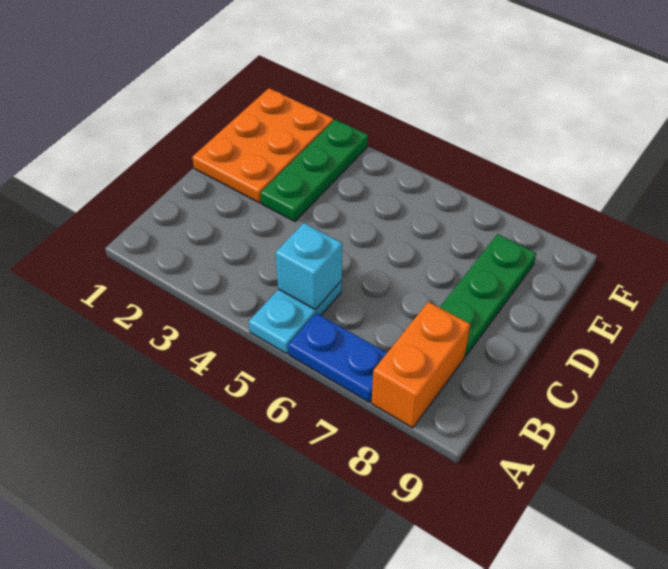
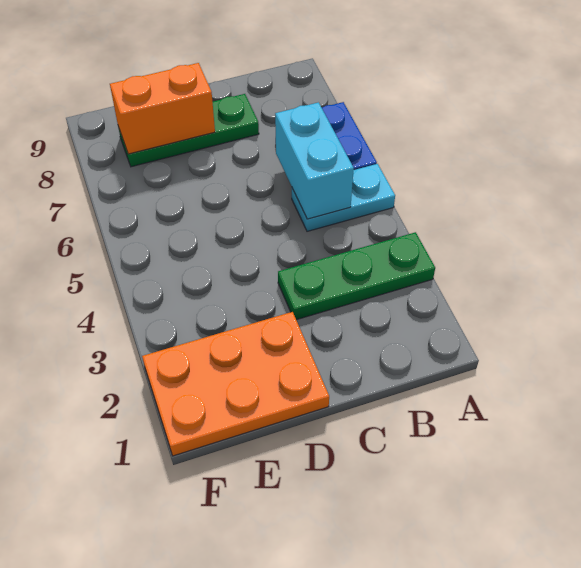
orange 1x2 brick [371,302,470,428] -> orange 1x2 brick moved to [110,63,215,154]
cyan 1x1 brick [276,223,342,310] -> cyan 1x2 brick [275,102,354,219]
green 1x3 plate [261,119,368,221] -> green 1x3 plate moved to [278,232,435,320]

